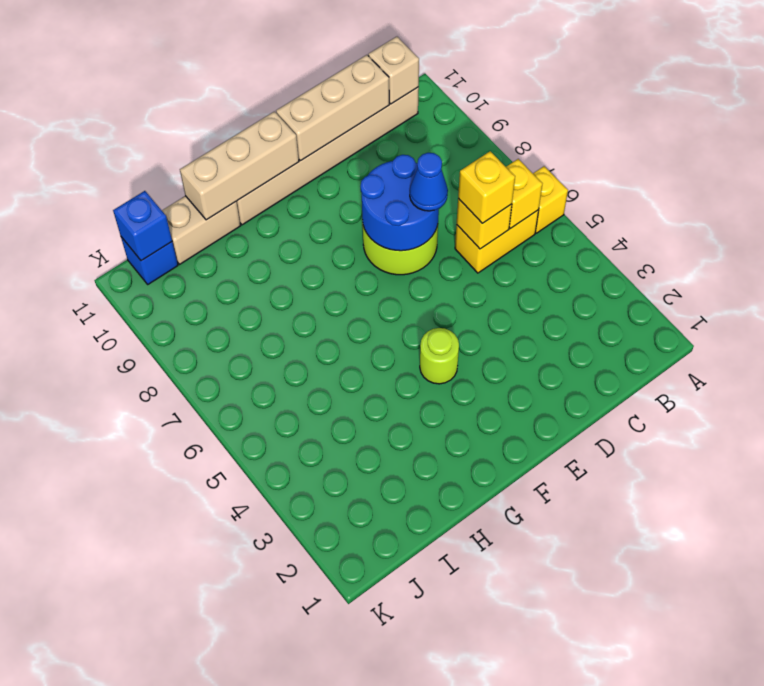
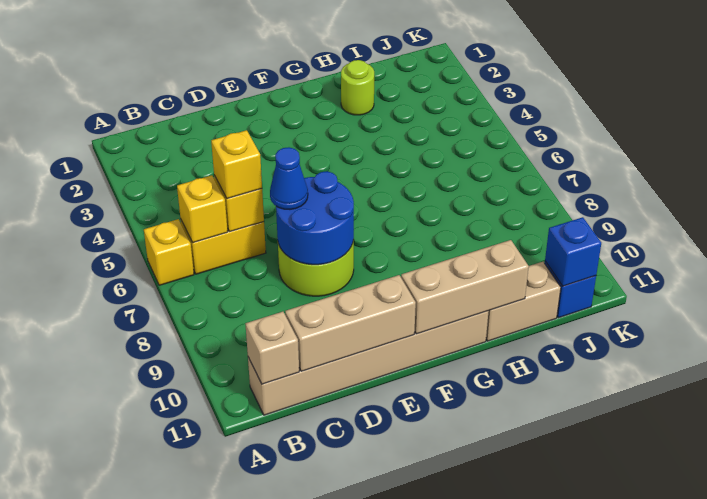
lime 1x1 round brick [420,328,459,384] -> lime 1x1 round brick moved to [341,60,374,115]

